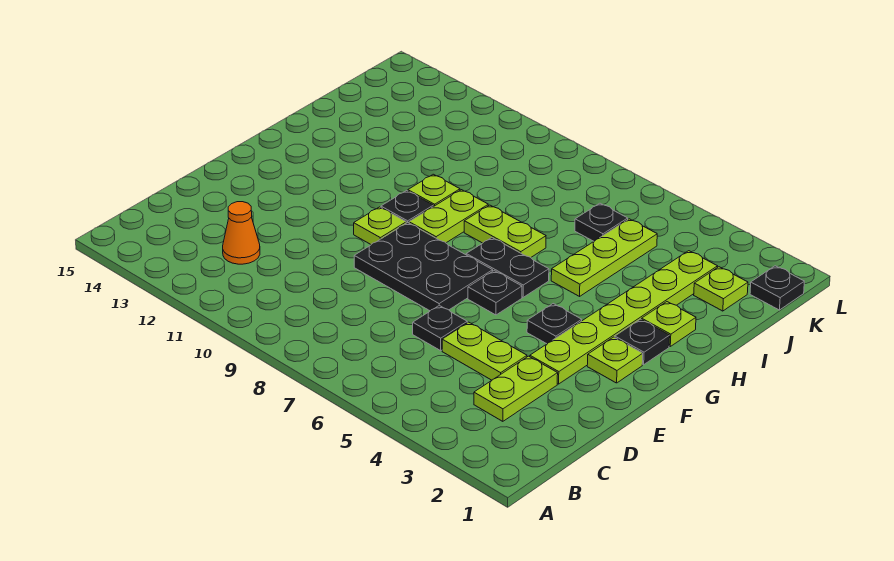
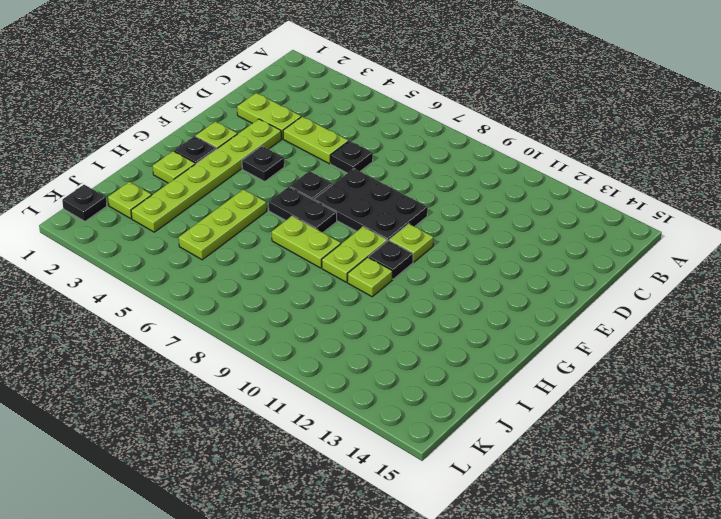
lime 1x2 plate [474,356,558,421] -> lime 1x2 plate turned to [237,93,301,139]
orange 1x1 cone [223,202,260,264] -> none
black 1x1 plate [575,203,628,241] -> none

